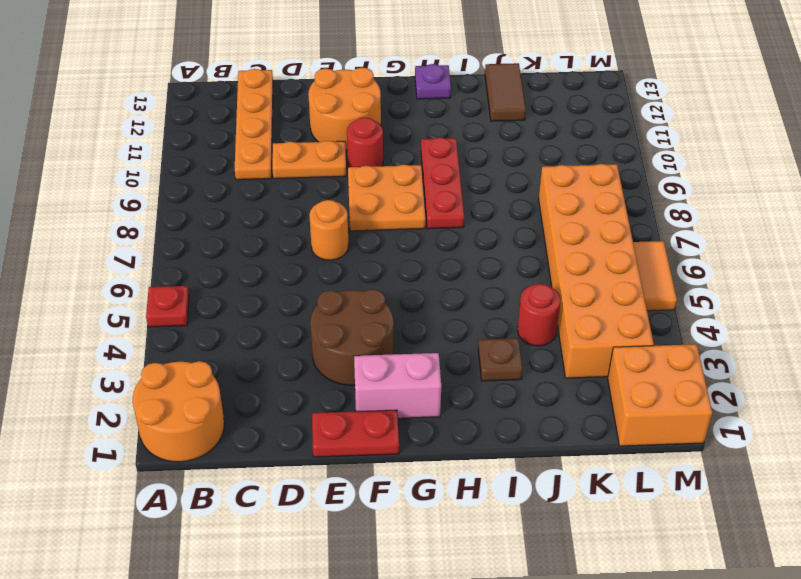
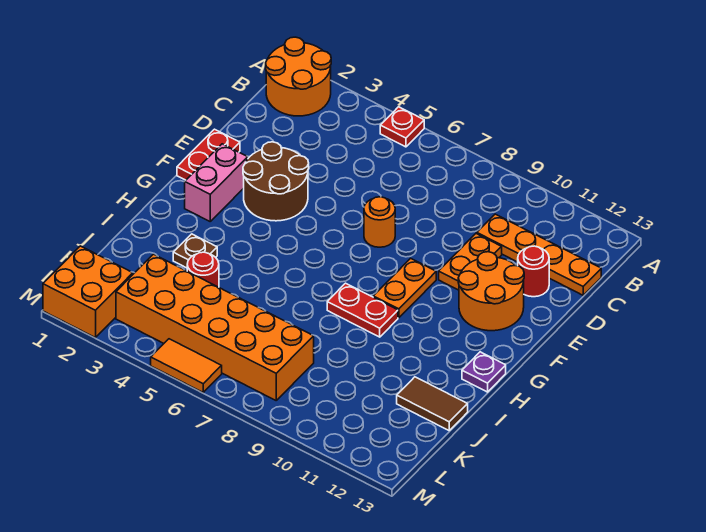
orange 2x2 plate [348,165,426,231] -> orange 1x2 plate [373,258,436,318]
red 1x1 round brick [347,117,383,167] -> red 1x1 round brick moved to [518,246,549,297]
red 1x3 plate [421,137,464,229] -> red 1x2 plate [327,283,398,337]

